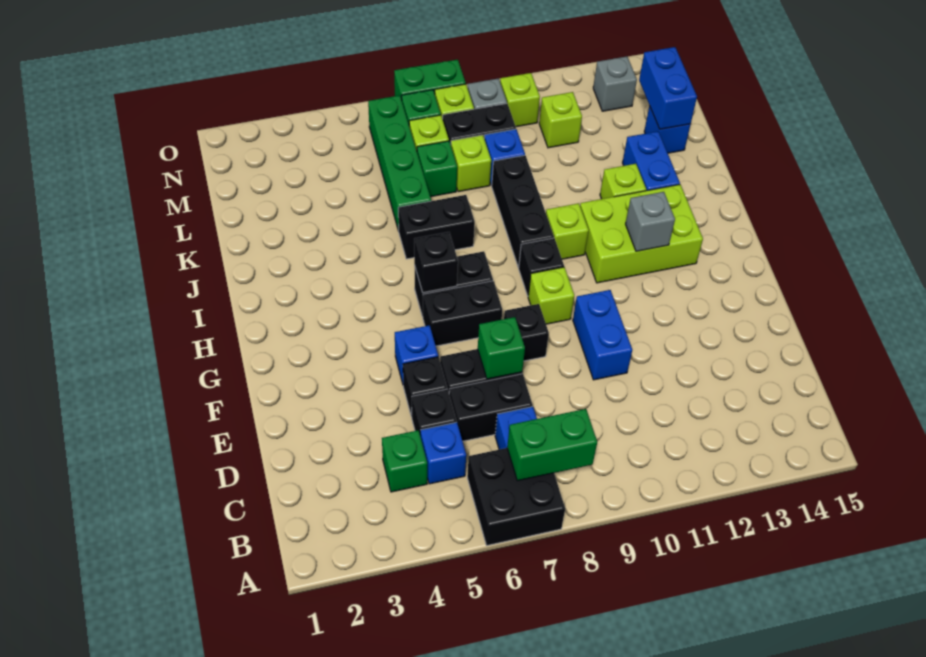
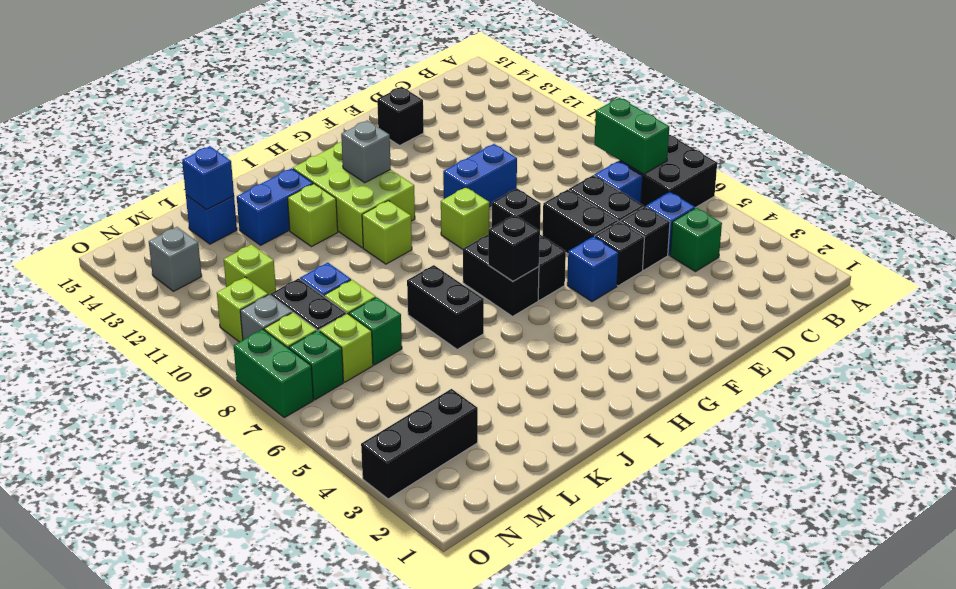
green 1x1 brick [478,317,525,379] -> none
black 1x1 brick [519,238,564,296] -> black 1x1 brick moved to [377,87,424,145]
black 1x3 brick [491,155,554,268] -> black 1x3 brick moved to [361,389,478,499]
green 1x4 brick [368,95,431,231] -> none
blue 1x2 brick [639,47,697,129] -> blue 1x1 brick [182,146,234,210]

